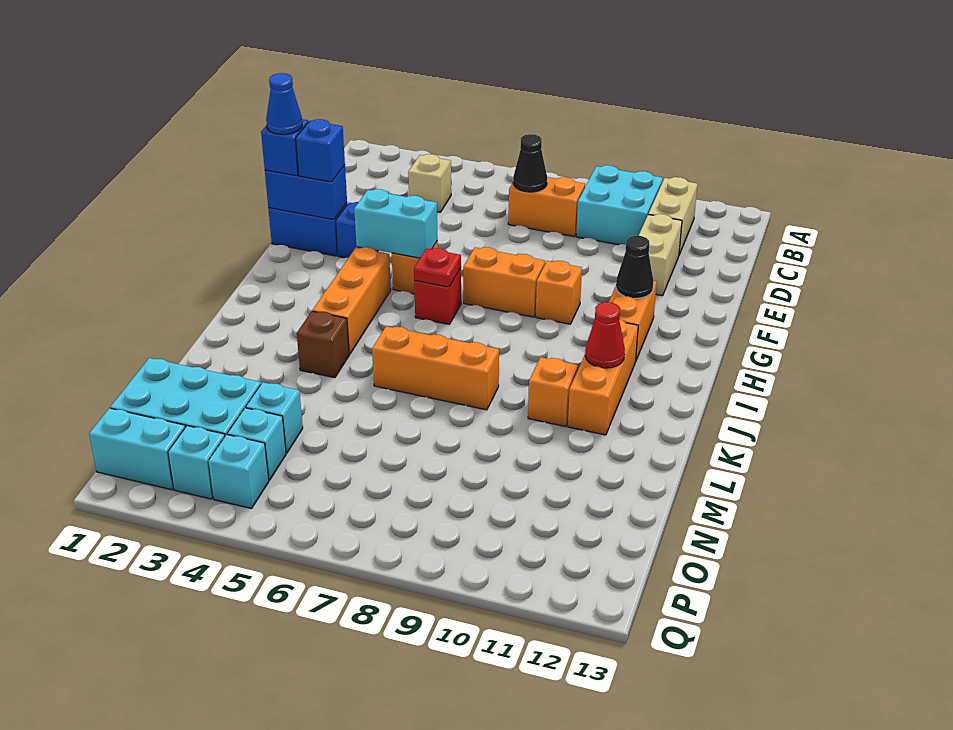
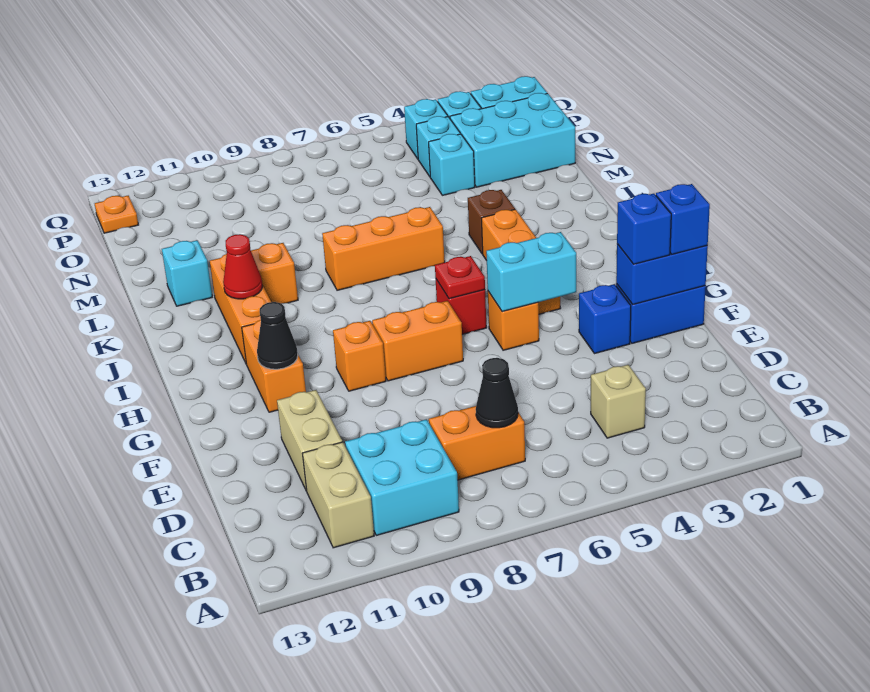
blue 1x1 cone [266,73,302,134] -> none
none -> cyan 1x1 brick [162,240,212,306]
none -> orange 1x1 plate [95,196,138,233]

